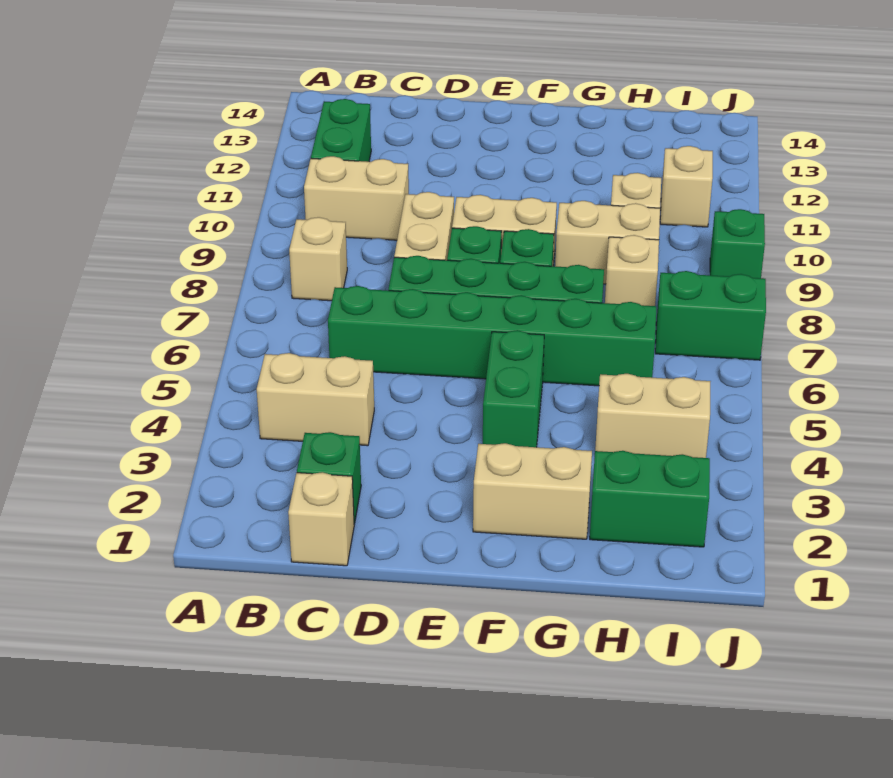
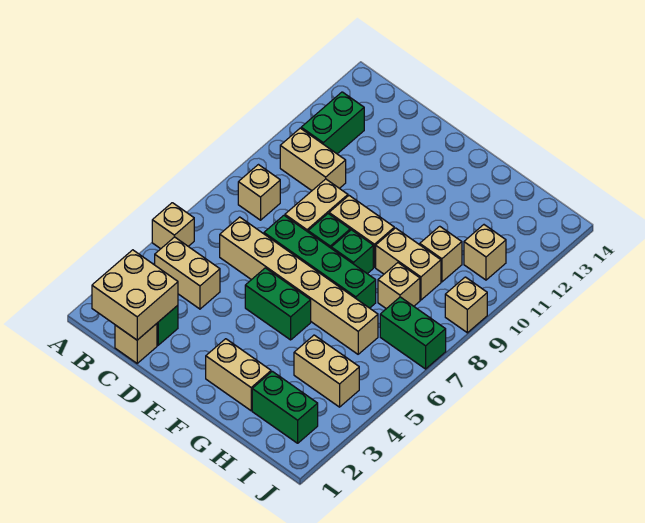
none -> tan 1x1 brick [152,203,194,249]
none -> tan 2x2 brick [92,250,178,340]
green 1x6 brick [328,286,656,386] -> tan 1x6 brick [220,217,378,354]
green 1x2 brick [483,330,544,447] -> green 1x2 brick turned to [245,268,311,340]
green 1x1 brick [710,209,765,278] -> tan 1x1 brick [445,277,487,333]

